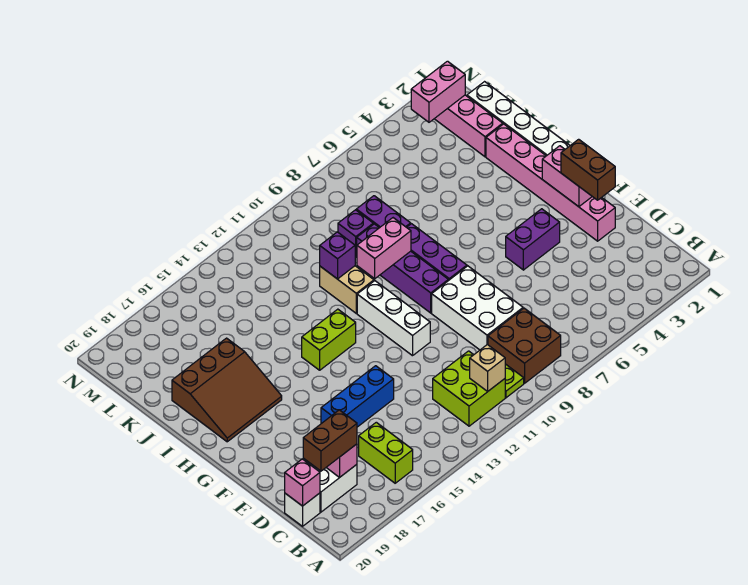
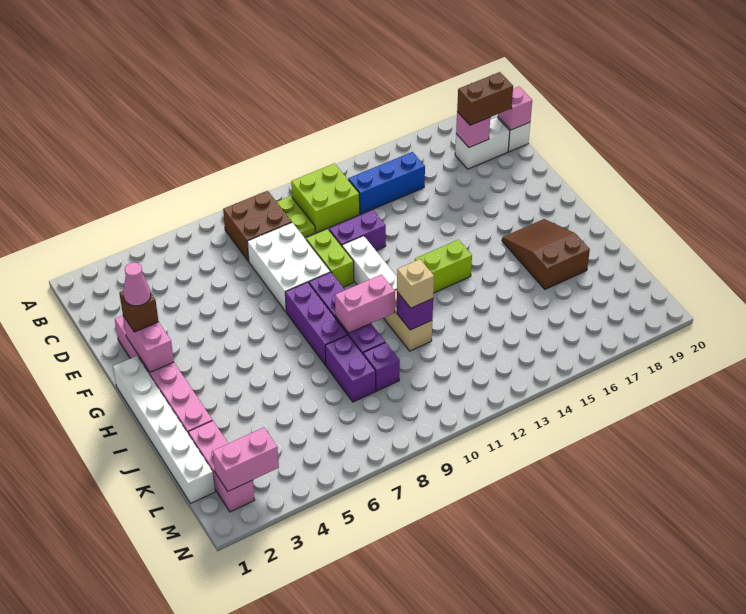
tan 1x1 brick [470,345,505,392] -> tan 1x1 brick moved to [397,259,434,308]
lime 1x2 brick [359,422,413,483] -> lime 1x2 brick moved to [306,229,354,287]
brown 1x2 brick [561,139,615,200] -> brown 1x1 brick [119,291,159,332]
blue 1x3 brick [321,366,394,427] -> blue 1x3 brick moved to [348,152,425,214]
none -> pink 1x1 cone [123,262,151,306]
purple 1x2 brick [506,209,560,270] -> purple 1x2 brick moved to [329,210,386,251]
brown 3x3 slope [172,338,282,442] -> brown 2x3 slope [502,219,590,289]

